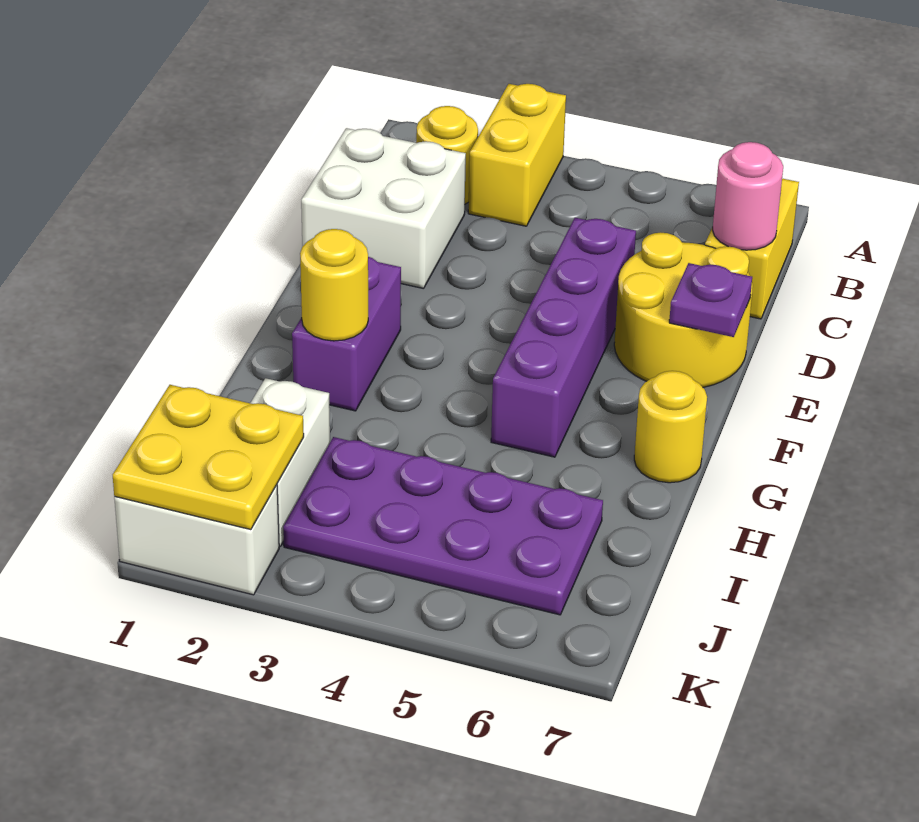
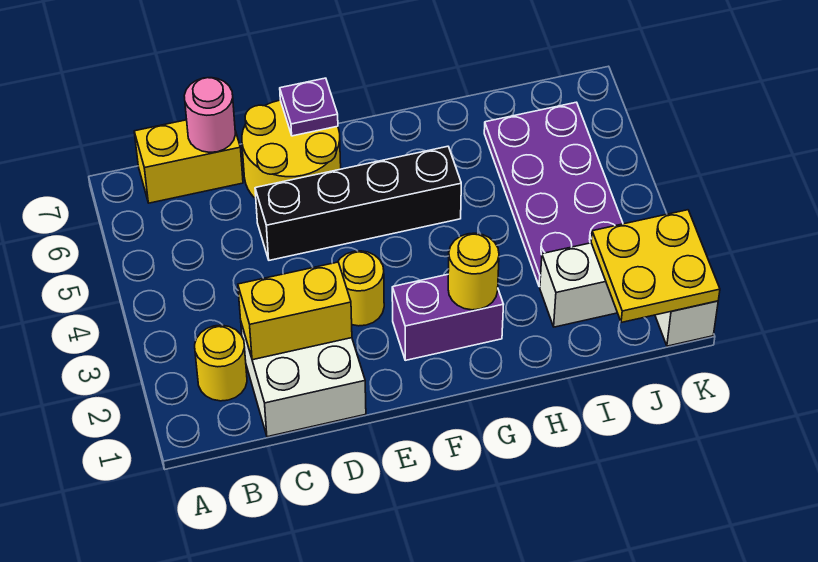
yellow 1x2 brick [468,84,566,226] -> yellow 1x2 brick moved to [238,262,352,360]
purple 1x4 brick [491,218,636,457] -> black 1x4 brick [255,146,461,260]
yellow 1x1 round brick [634,371,707,483] -> yellow 1x1 round brick moved to [338,251,384,326]

